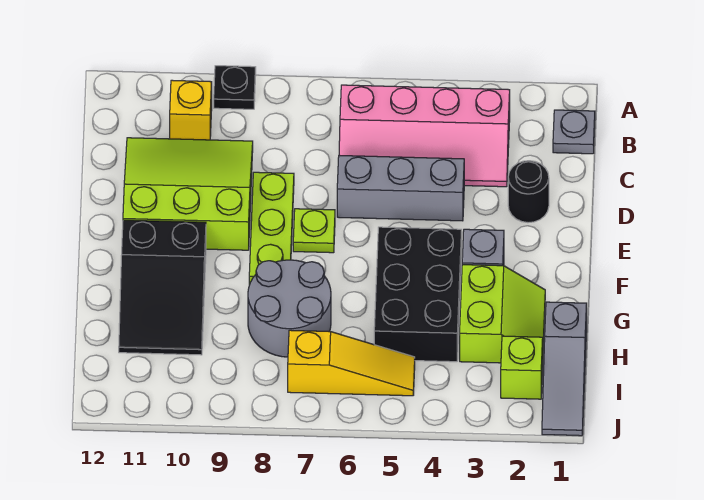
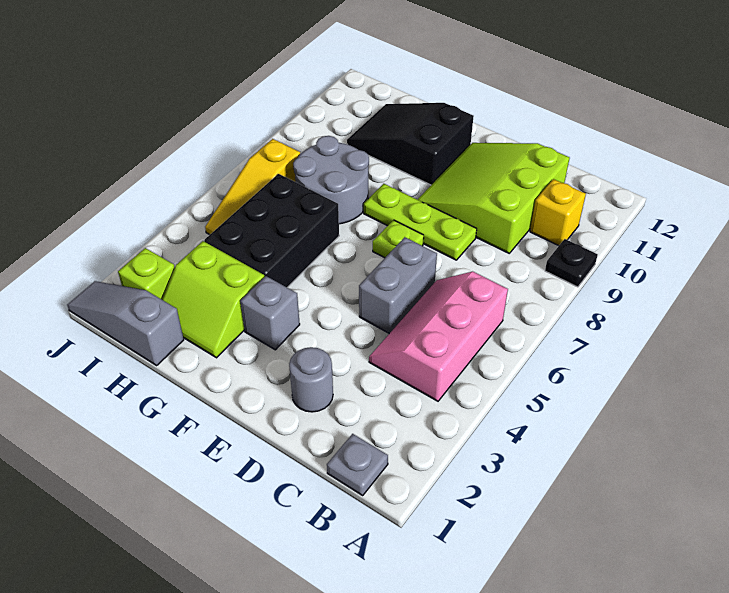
pink 2x4 slope [339,85,510,187] -> pink 2x3 slope [369,271,508,401]
lime 3x3 slope [123,138,253,250] -> lime 3x3 slope turned to [417,143,570,253]
black 1x1 round brick [508,161,549,223] -> grey 1x1 round brick [289,347,333,412]
grey 1x3 brick [337,155,464,221] -> grey 1x2 brick [359,237,437,334]
black 2x3 brick [374,227,462,362] -> black 2x3 brick turned to [204,174,339,287]

